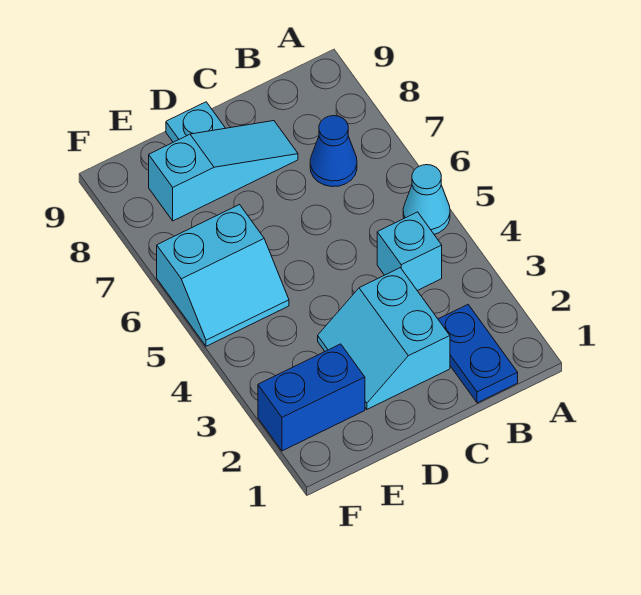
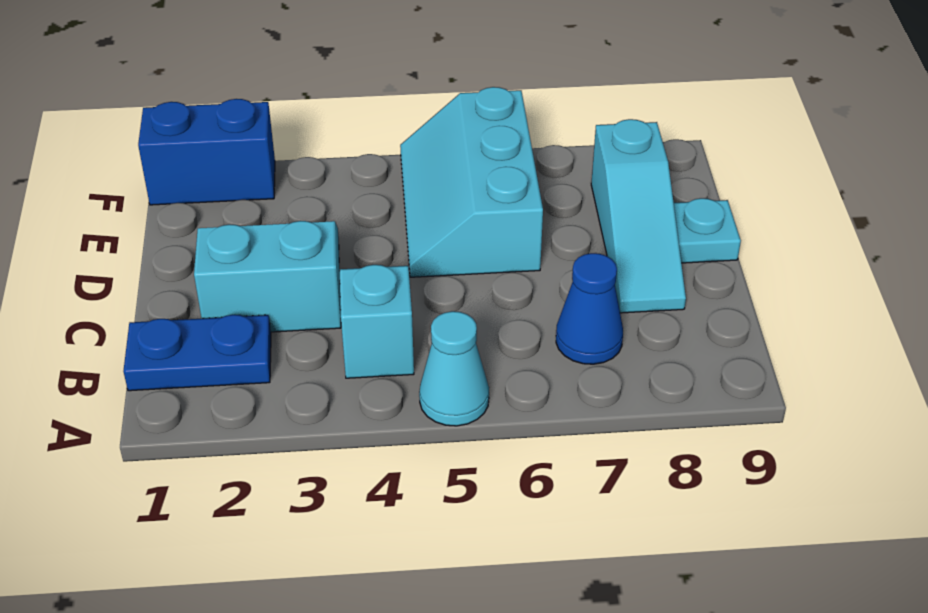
blue 1x2 brick [258,344,365,451] -> blue 1x2 brick turned to [138,99,275,205]
cyan 2x2 slope [157,205,289,346] -> cyan 2x3 slope [400,87,543,277]

